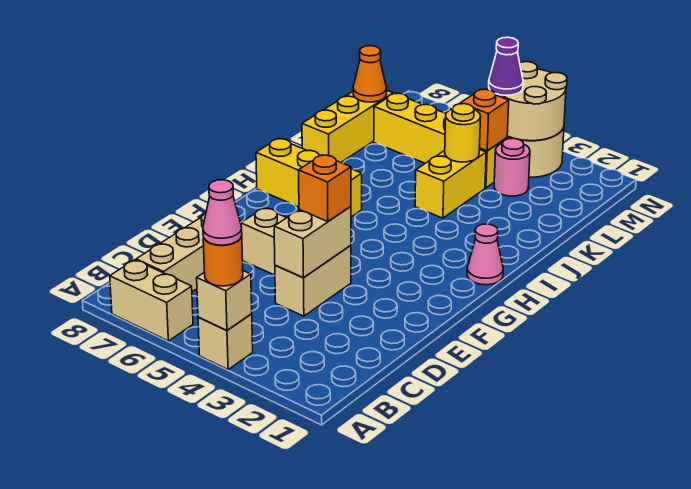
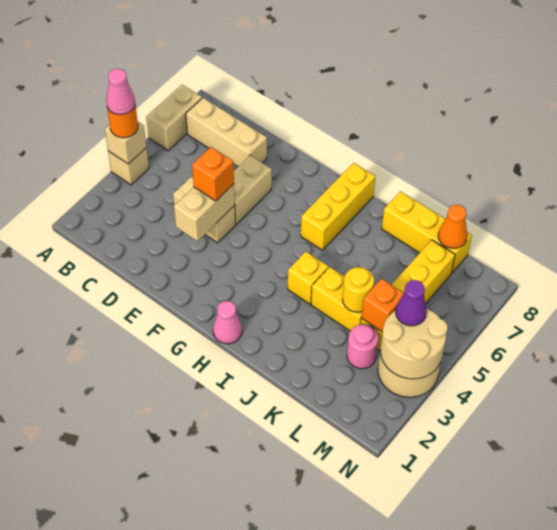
tan 1x2 brick [274,206,351,278] -> tan 1x2 brick turned to [174,184,235,241]
none -> yellow 1x1 brick [288,252,329,304]

